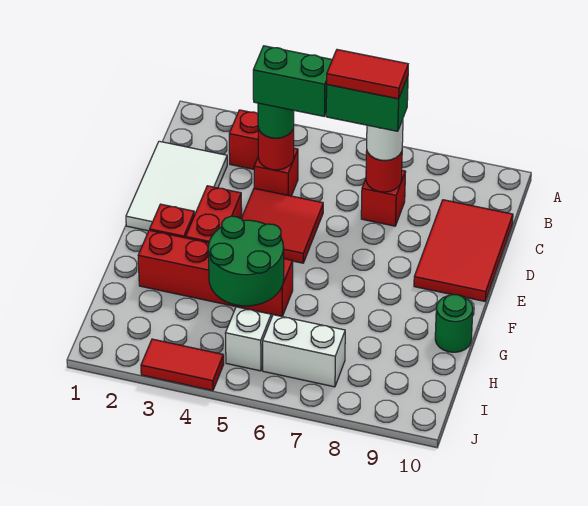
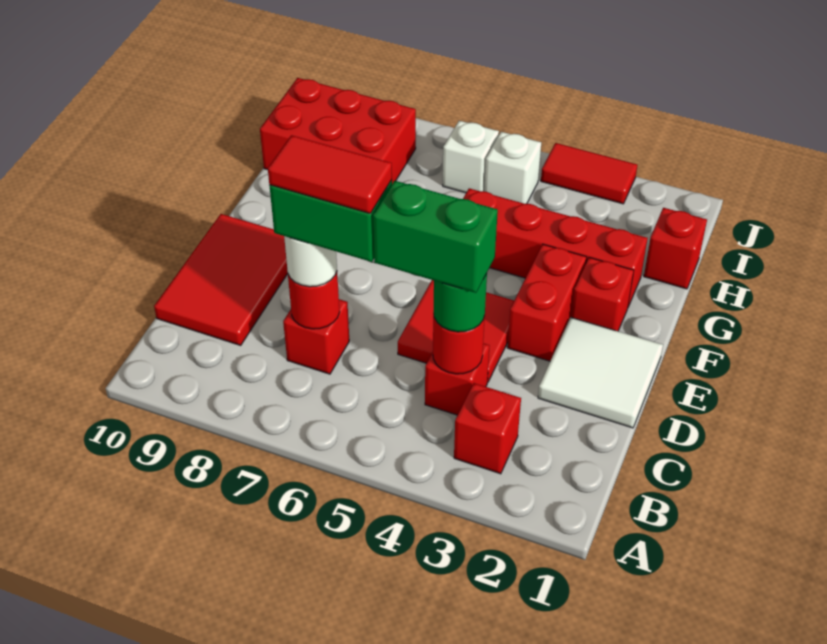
white 2x3 tile [126,141,227,231] -> white 2x2 tile [538,317,663,428]
green 2x2 round brick [208,216,284,306] -> none
green 1x1 round brick [435,295,473,352] -> none
none -> red 1x1 brick [644,208,707,289]
none -> red 2x3 brick [260,78,416,184]
white 1x2 brick [263,315,345,387] -> white 1x1 brick [443,121,499,193]

